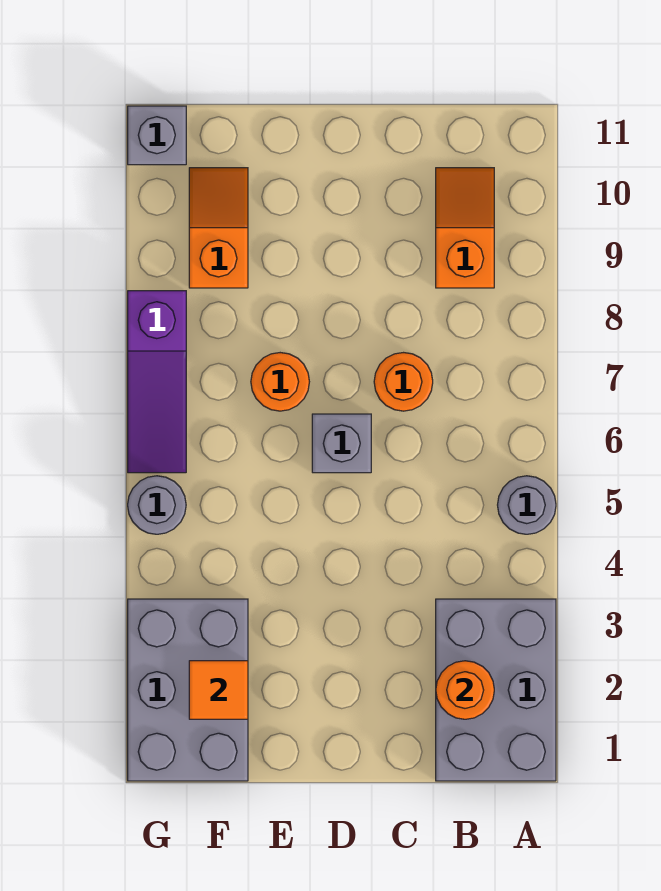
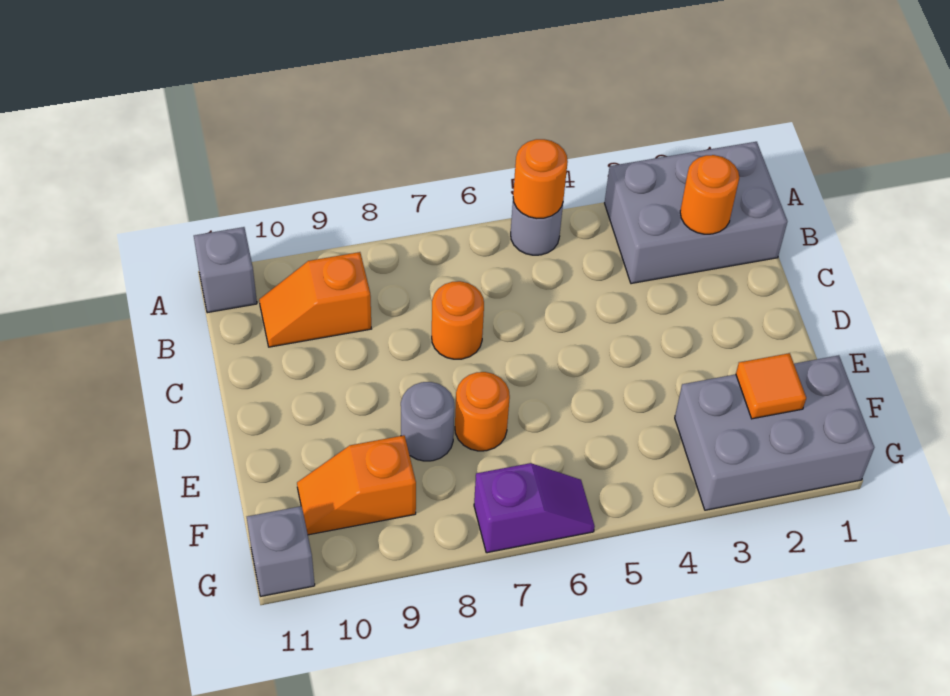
none -> orange 1x1 round brick [513,139,568,219]
grey 1x1 brick [312,414,371,473] -> grey 1x1 brick moved to [194,227,257,313]
grey 1x1 round brick [128,476,186,534] -> grey 1x1 round brick moved to [401,382,454,461]
purple 1x3 slope [128,291,186,473] -> purple 1x2 slope [474,463,595,553]

